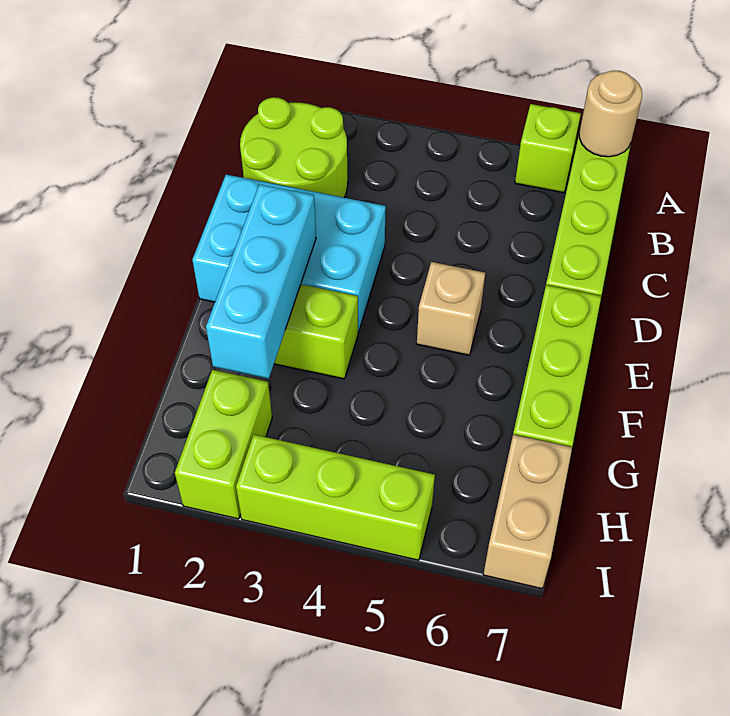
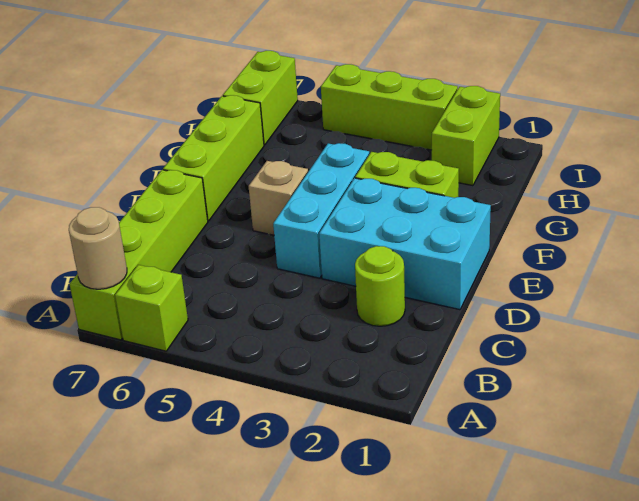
lime 2x2 round brick [240,97,348,198] -> lime 1x1 round brick [355,246,405,326]
cyan 1x3 brick [206,184,316,379] -> cyan 1x3 brick moved to [273,143,369,278]
tan 1x2 brick [483,435,572,589] -> lime 1x2 brick [223,51,298,145]

